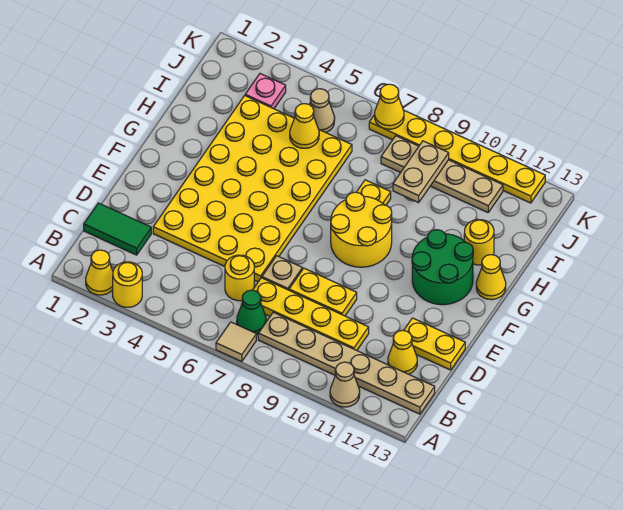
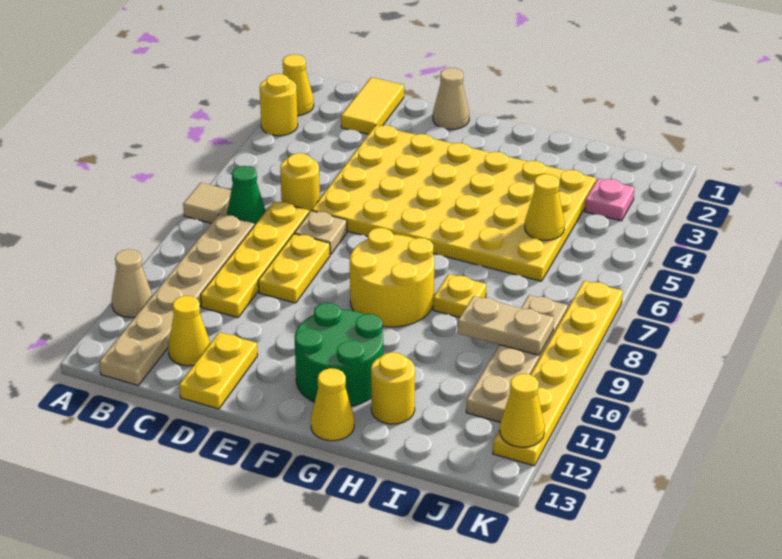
green 1x2 tile [84,203,151,255] -> yellow 1x2 tile [341,77,404,134]
tan 1x1 cone [309,89,335,133] -> tan 1x1 cone moved to [433,68,469,130]
yellow 1x1 cone [375,84,404,129] -> yellow 1x1 cone moved to [500,374,545,447]

